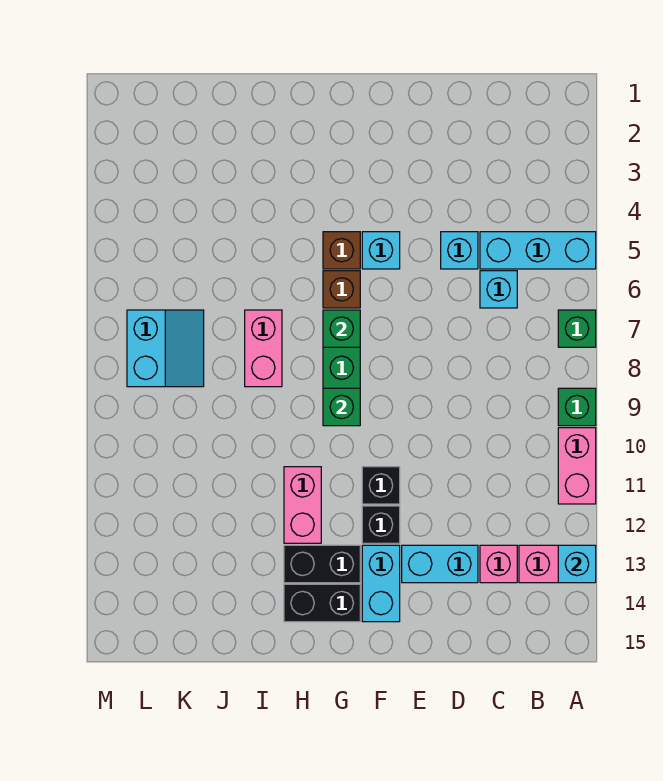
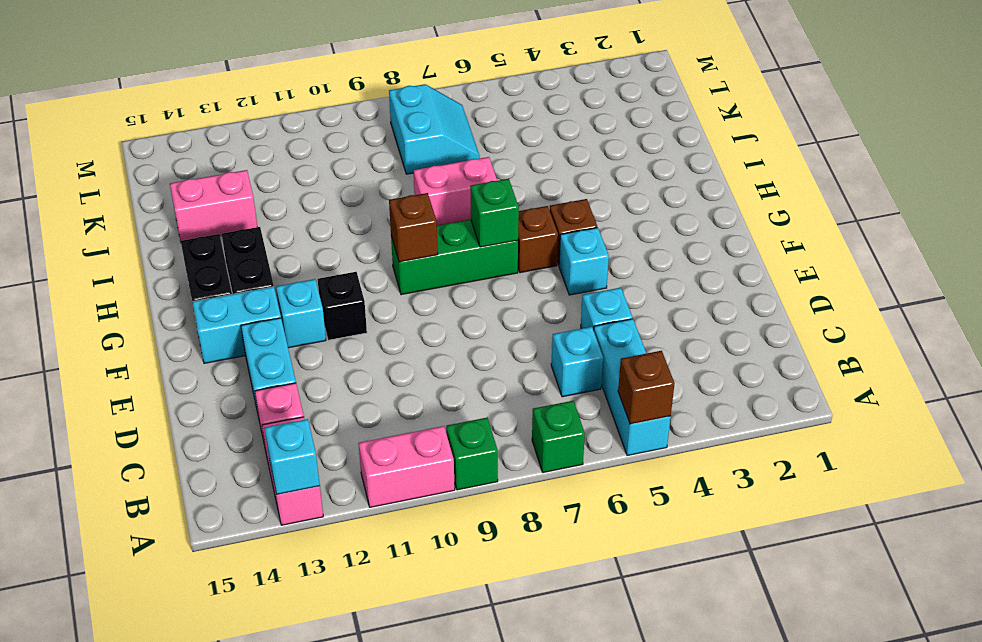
none -> brown 1x1 brick [618,351,675,424]
black 1x1 brick [362,506,400,543] -> cyan 1x1 brick [276,279,326,348]
green 1x1 brick [323,388,360,426] -> brown 1x1 brick [389,193,438,262]
pink 1x2 brick [284,467,321,543] -> pink 1x2 brick moved to [170,170,257,241]
cyan 2x2 slope [127,310,204,387] -> cyan 2x2 slope turned to [389,84,480,174]

